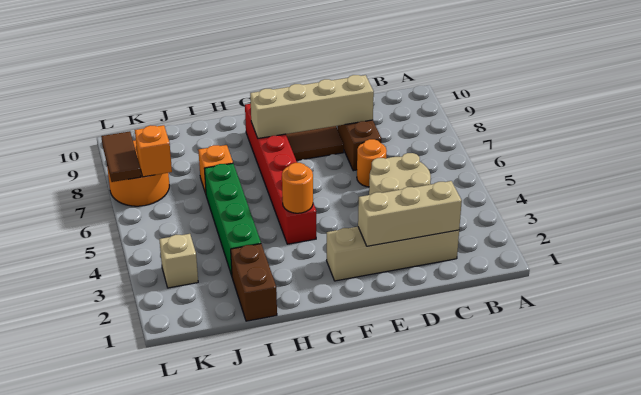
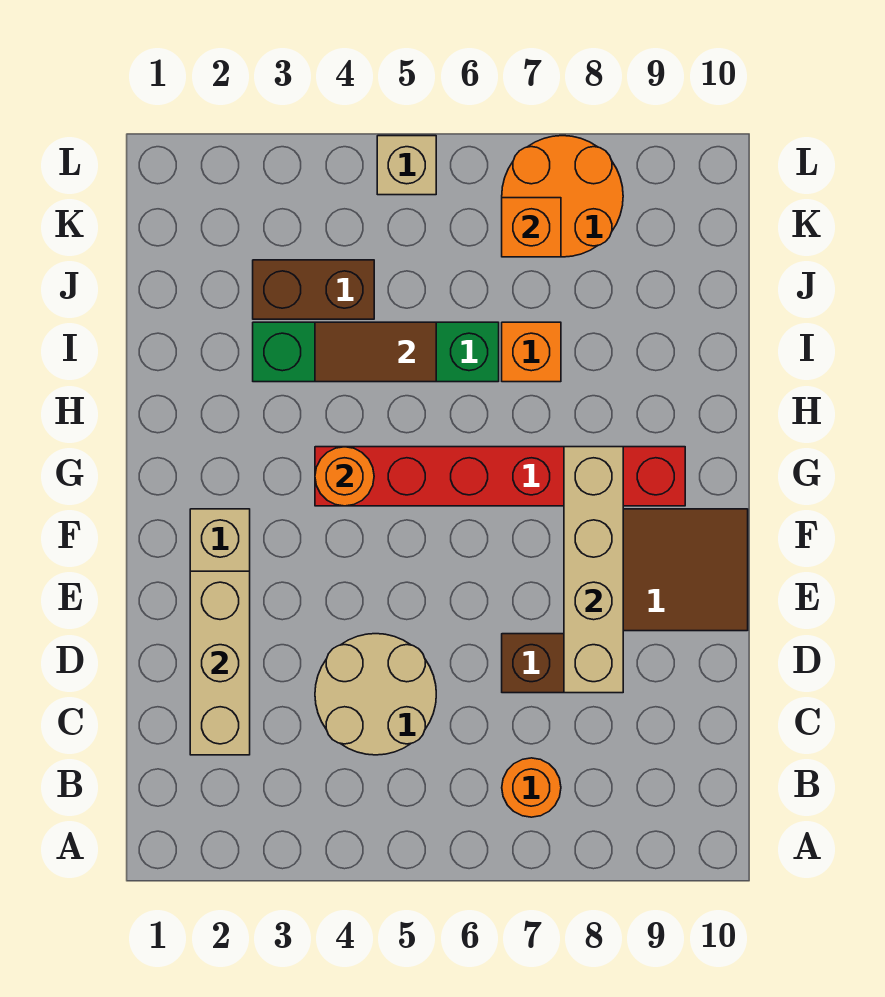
orange 1x1 round brick [357,139,387,187] -> orange 1x1 round brick moved to [502,758,561,817]
brown 1x2 brick [231,244,277,321] -> brown 1x2 brick moved to [253,260,374,319]
tan 1x1 brick [159,234,198,288] -> tan 1x1 brick moved to [377,136,436,195]
brown 1x2 tile [101,131,141,182] -> brown 1x2 tile moved to [315,322,436,382]

